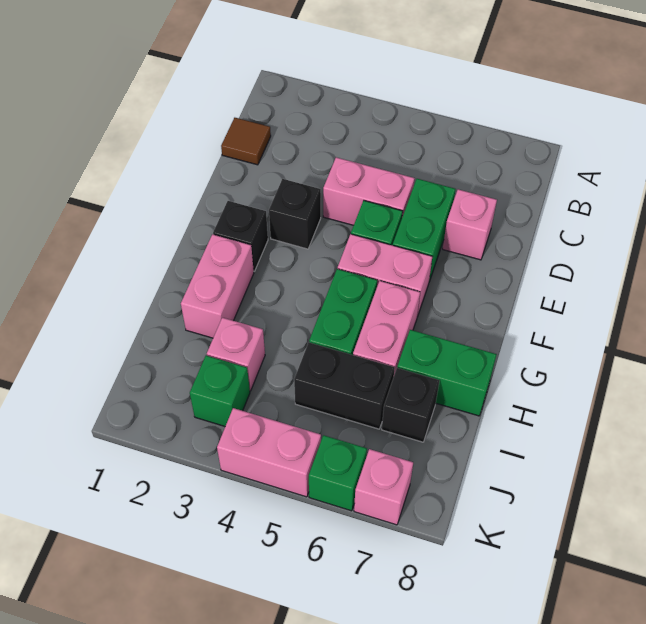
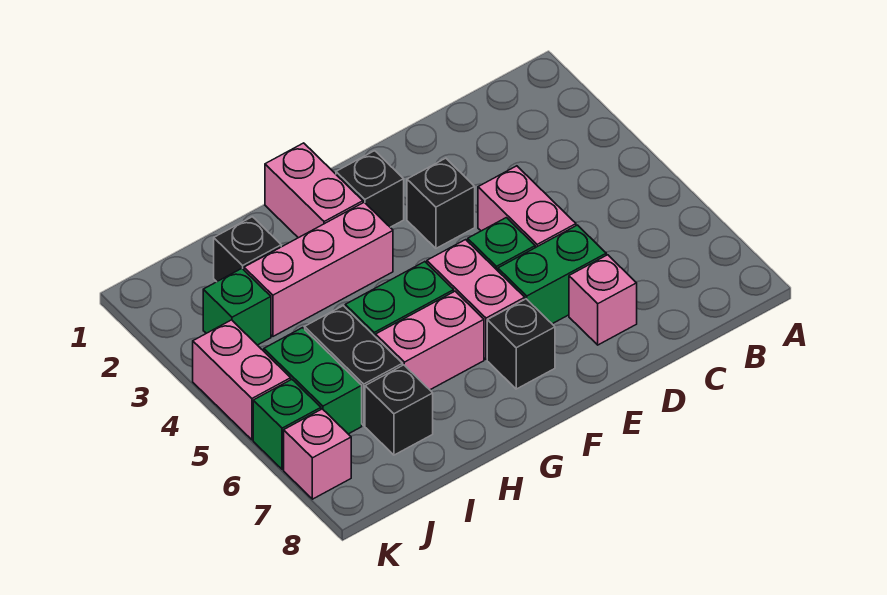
brown 1x1 tile [221,118,271,165] -> none
none -> black 1x1 brick [487,299,555,389]
pink 1x2 brick [181,234,254,338] -> pink 1x2 brick turned to [265,143,363,238]
green 1x2 brick [397,330,497,416] -> green 1x2 brick moved to [264,328,362,434]
none -> black 1x1 brick [214,217,281,282]
pink 1x1 brick [207,318,265,391] -> pink 1x3 brick [244,202,393,336]

